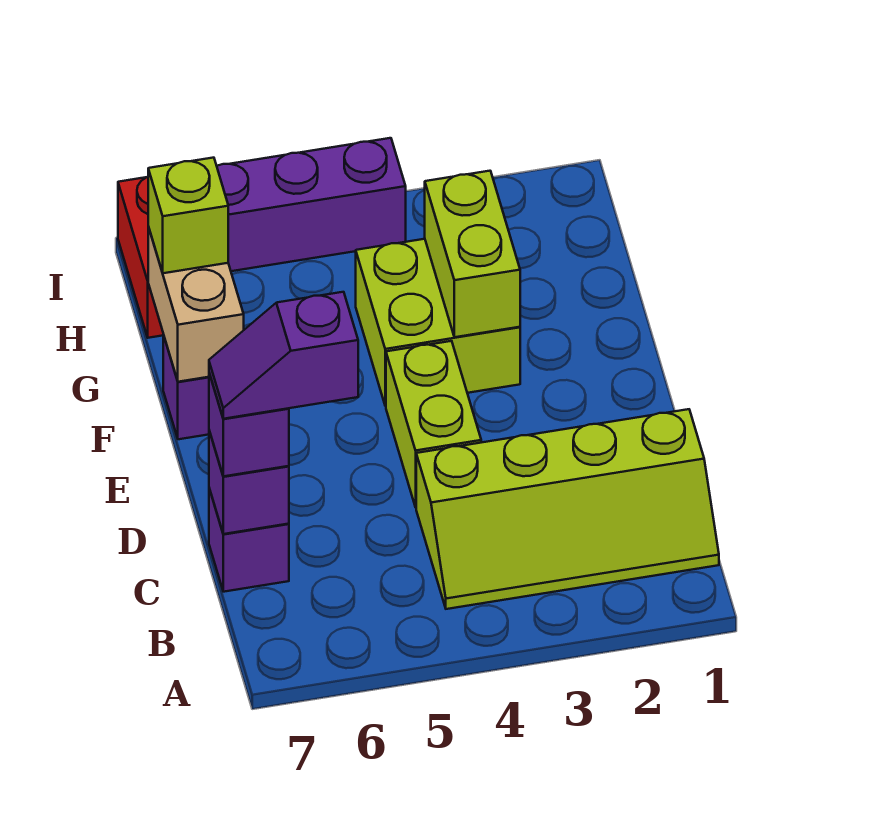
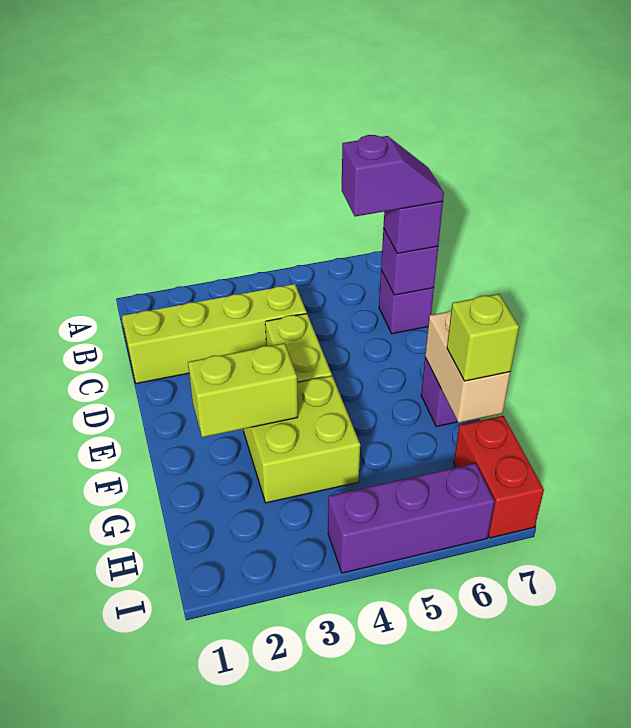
lime 1x2 brick [425,171,520,337] -> lime 1x2 brick turned to [188,343,298,437]

